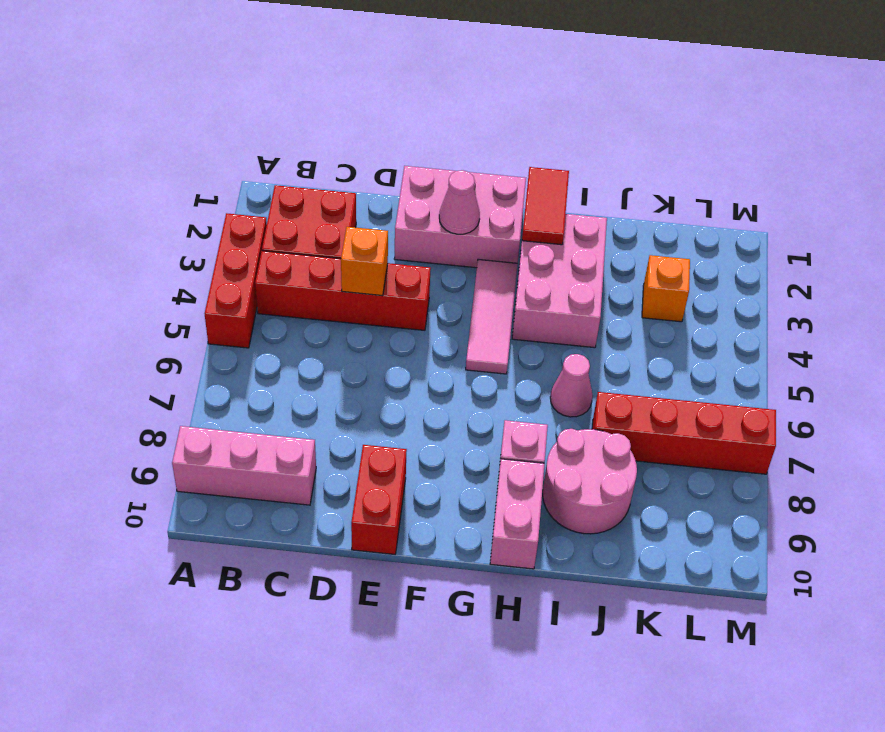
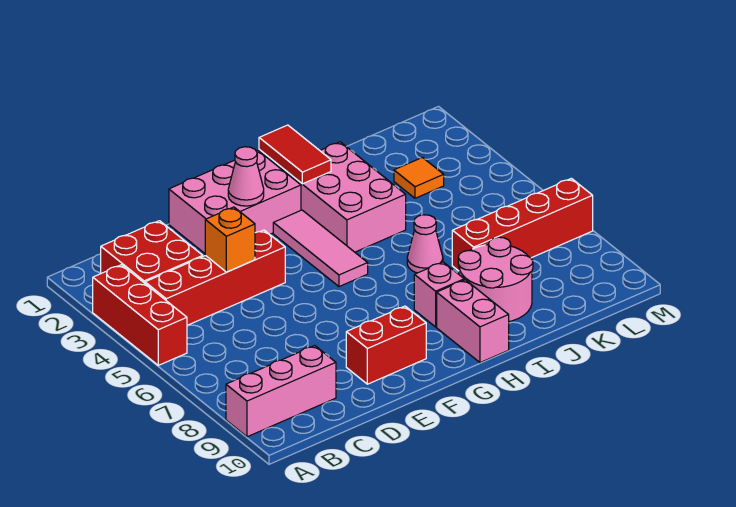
red 1x2 brick [351,445,407,554] -> red 1x2 brick turned to [346,306,426,384]
orange 1x1 brick [642,255,690,322] -> orange 1x1 tile [394,158,444,198]

